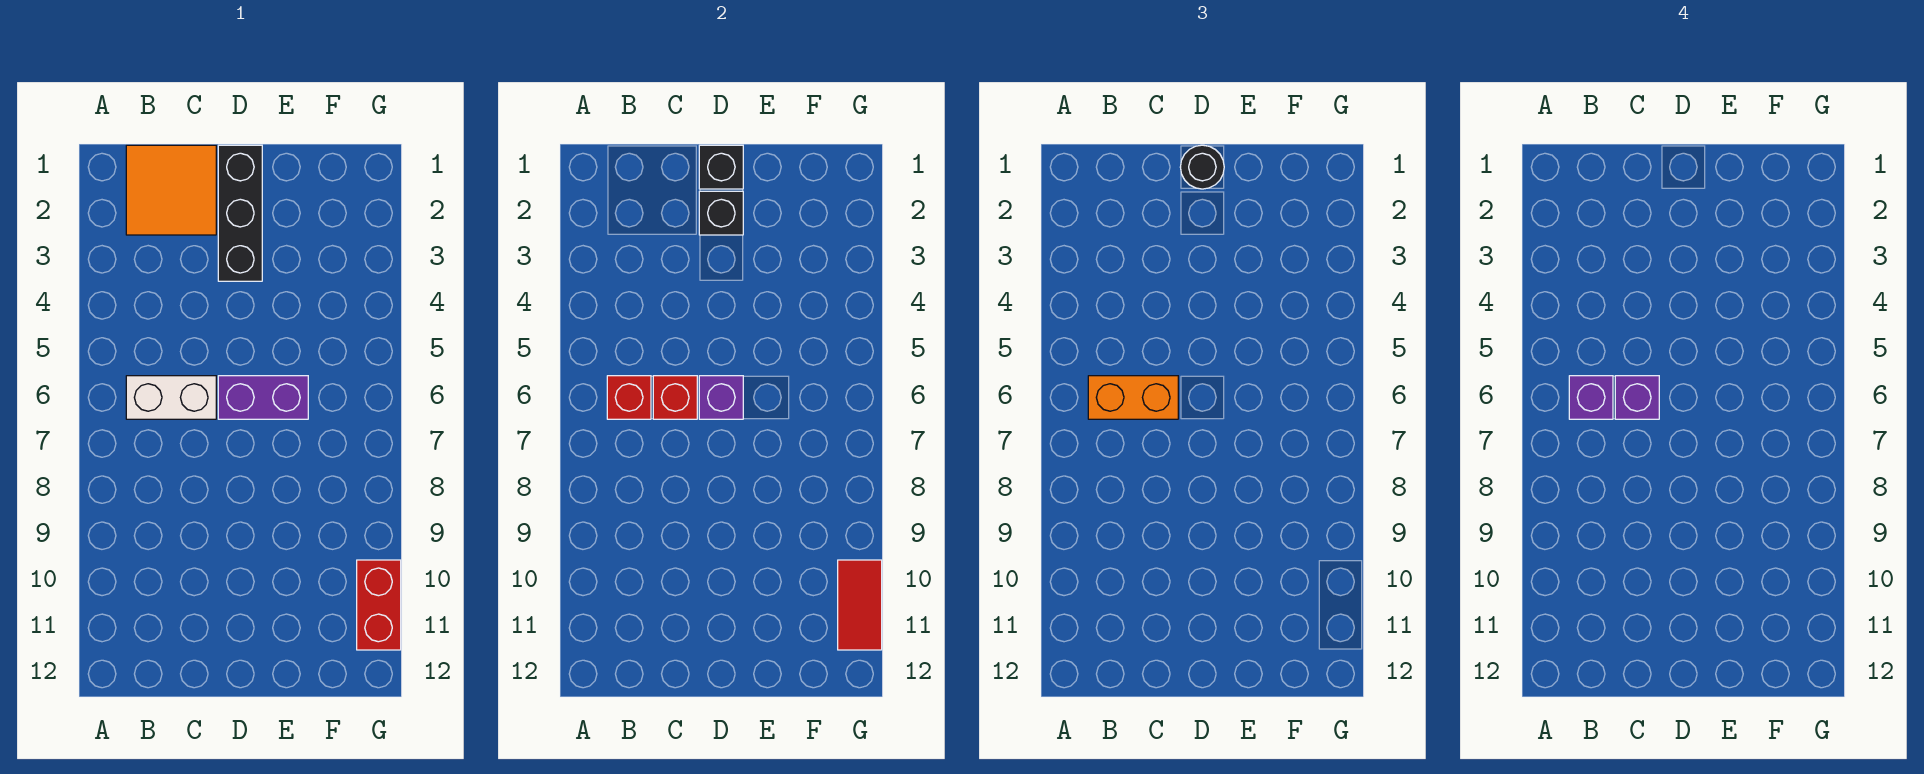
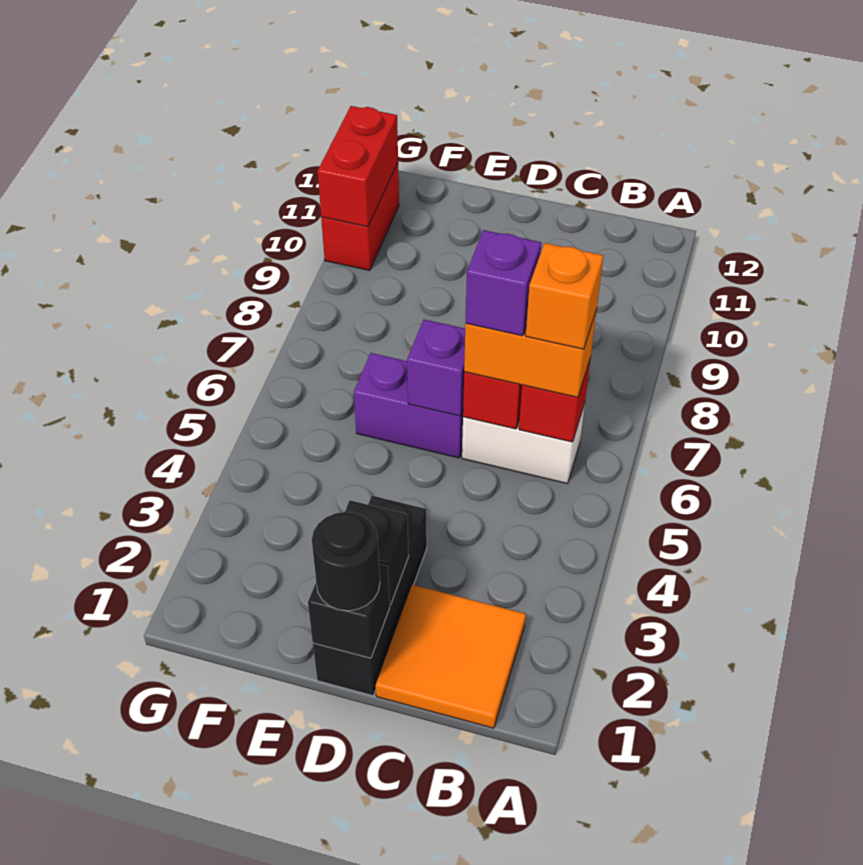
purple 1x1 brick [1569,376,1613,419] -> orange 1x1 brick [526,243,603,349]
red 1x2 tile [838,560,882,650] -> red 1x2 brick [318,106,398,227]

